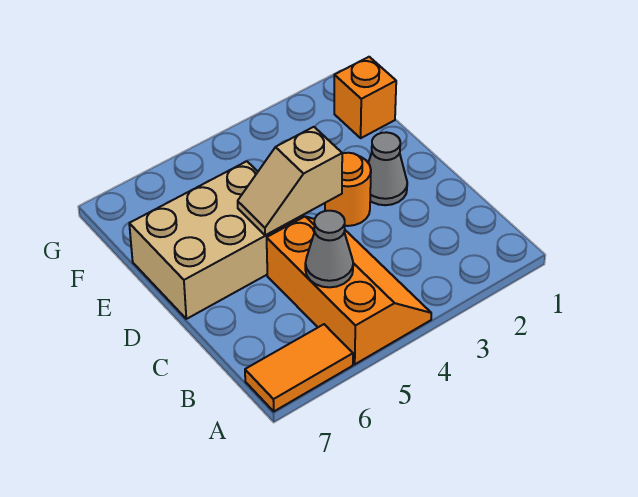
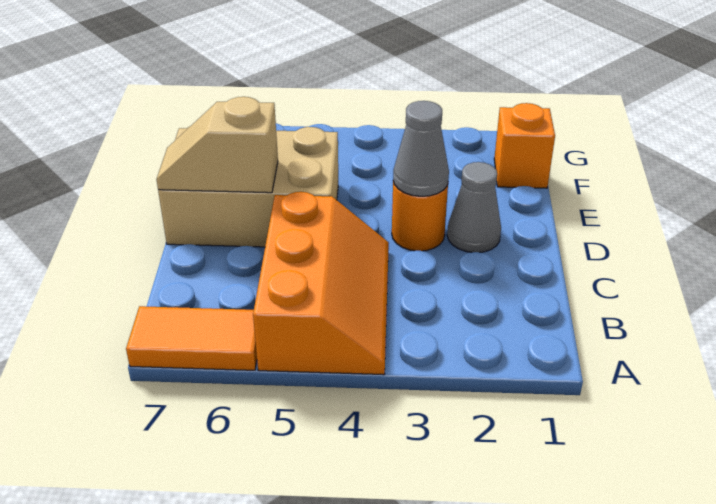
grey 1x1 cone [305,211,353,287] -> grey 1x1 cone moved to [393,101,449,196]
tan 1x2 slope [238,127,342,235] -> tan 1x2 slope moved to [156,97,278,193]

